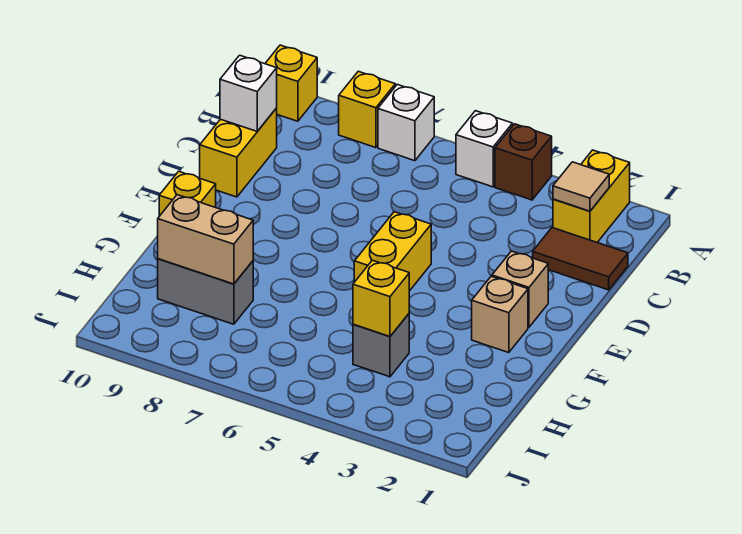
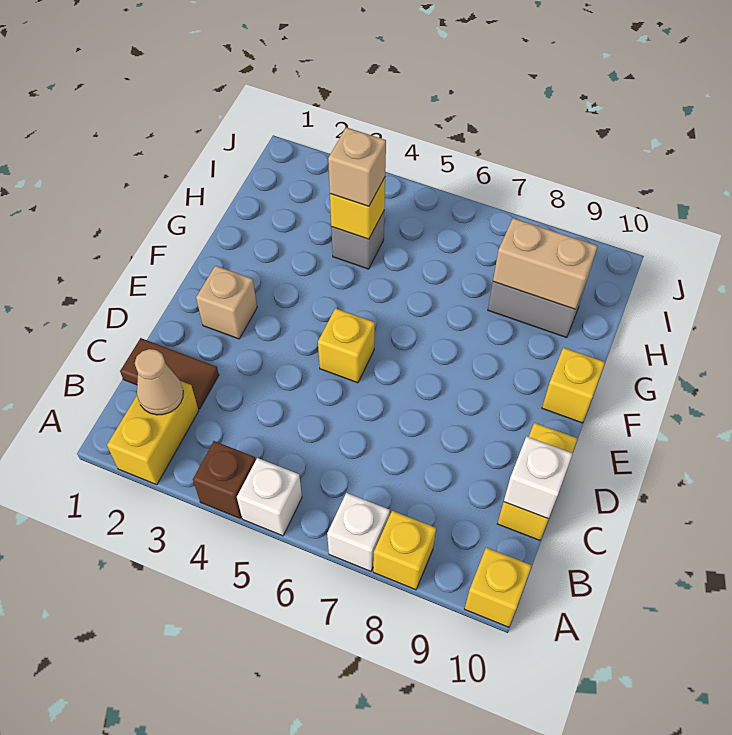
tan 1x1 tile [553,162,609,211] -> tan 1x1 cone [135,349,183,415]
yellow 1x2 brick [354,212,431,291] -> yellow 1x1 brick [318,308,375,383]
tan 1x1 brick [472,276,528,353] -> tan 1x1 brick moved to [328,127,386,206]

